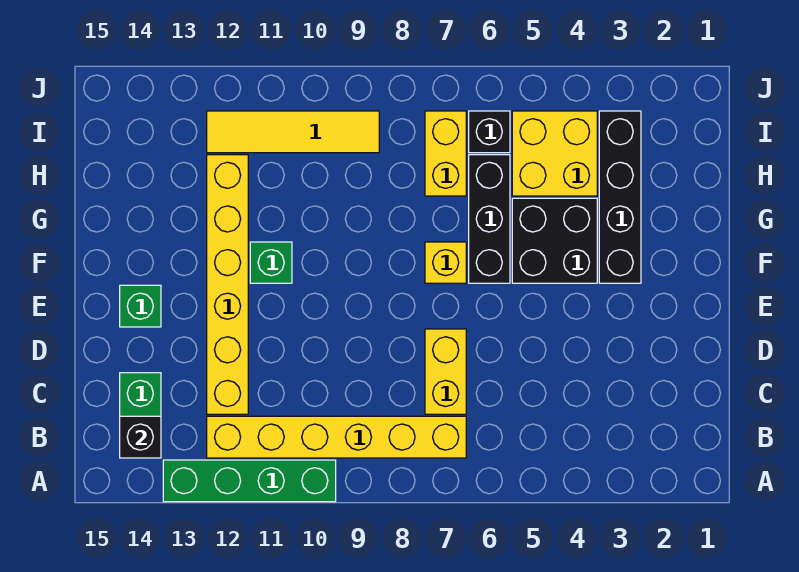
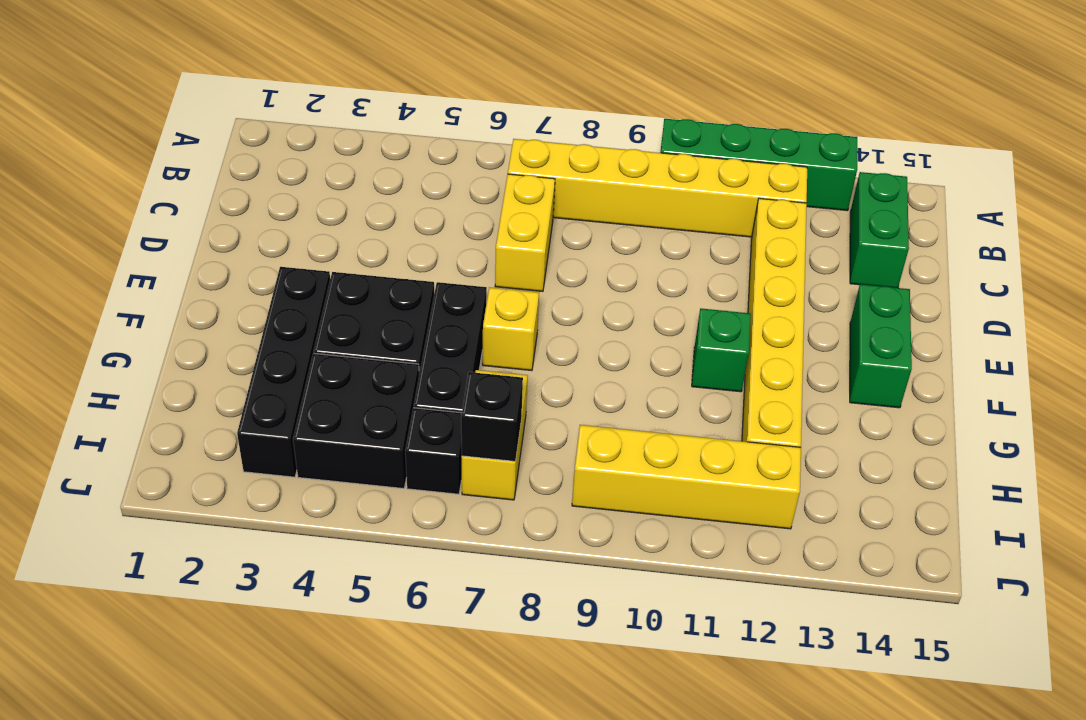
black 1x1 brick [120,416,161,458] -> black 1x1 brick moved to [461,372,523,461]
green 1x1 brick [120,285,161,327] -> green 1x2 brick [850,284,912,408]
yellow 2x2 brick [512,111,597,196] -> black 2x2 brick [293,353,419,489]
yellow 1x4 tile [207,111,379,153] -> yellow 1x4 brick [572,425,801,529]

